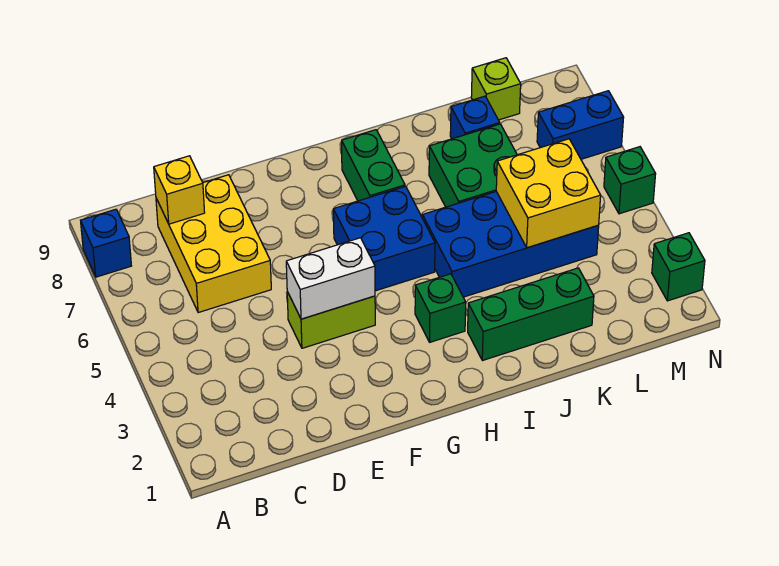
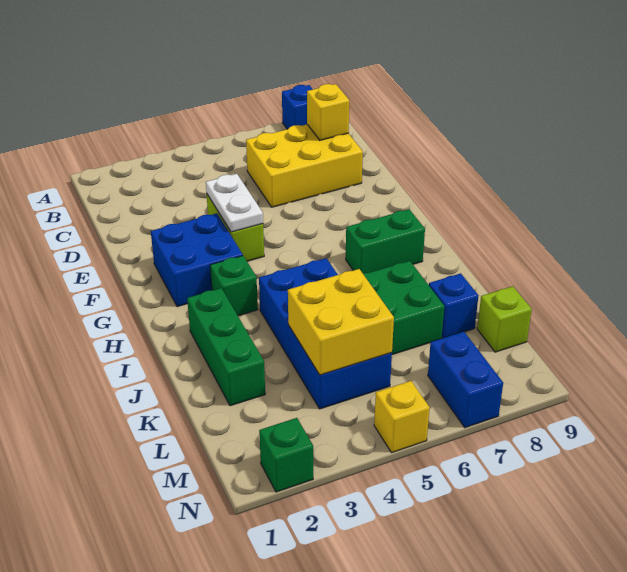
white 1x2 brick [286,238,375,319] -> white 1x2 plate [206,174,263,232]
blue 2x2 brick [333,186,435,291] -> blue 2x2 brick moved to [151,213,243,307]
green 1x1 brick [604,147,656,214] -> yellow 1x1 brick [374,381,430,453]

